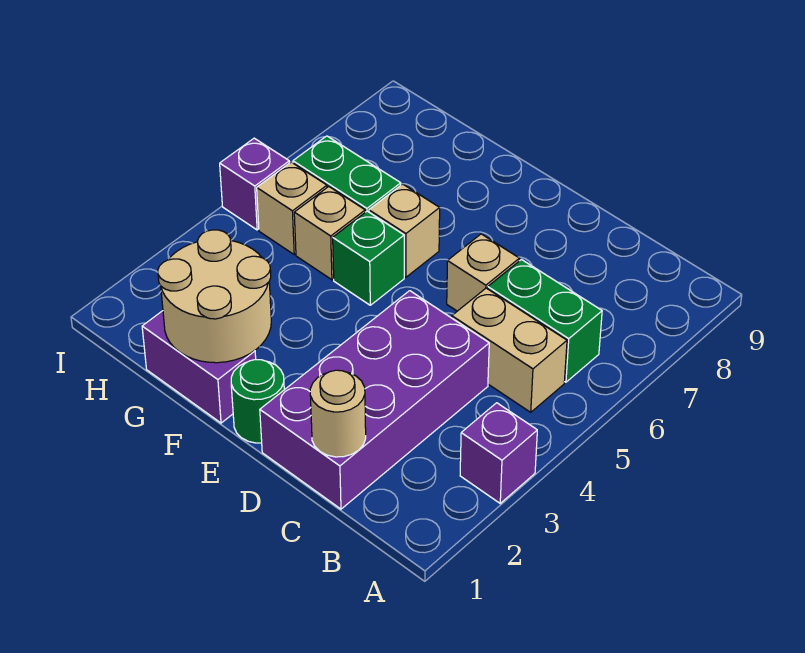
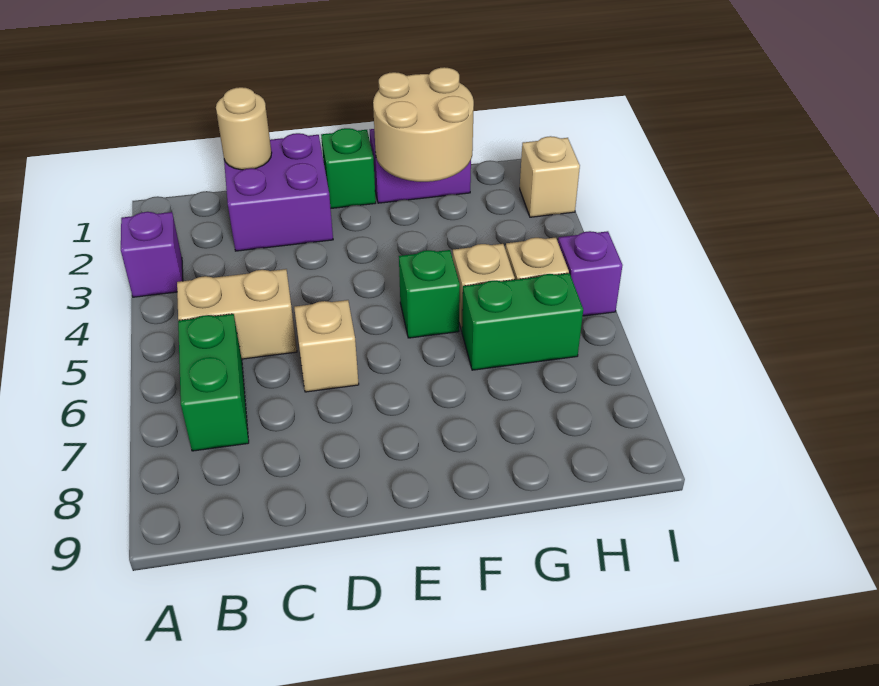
green 1x2 brick [488,260,602,382] -> green 1x2 brick turned to [178,314,249,451]
purple 2x4 brick [260,291,489,509] -> purple 2x2 brick [224,133,333,251]
green 1x1 round brick [231,360,284,443] -> green 1x1 brick [321,128,376,208]
tan 1x1 brick [369,184,440,277] -> tan 1x1 brick moved to [520,136,580,217]

